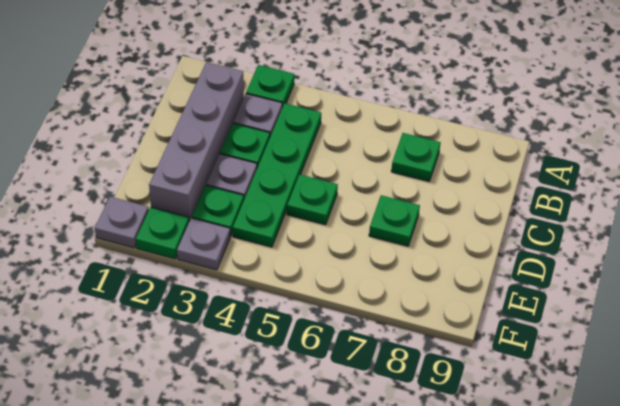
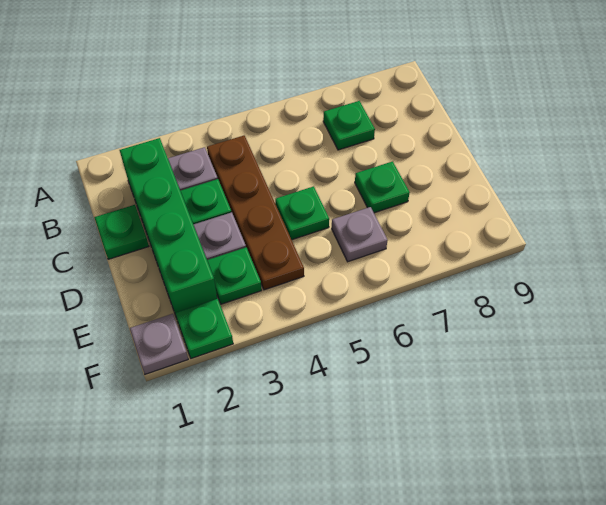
green 1x1 plate [246,65,294,107] -> green 1x1 plate moved to [94,205,149,259]
grey 1x4 brick [149,62,244,221] -> green 1x4 brick [120,138,217,315]
green 1x4 plate [233,103,321,247] -> brown 1x4 plate [207,136,304,290]
grey 1x1 plate [177,218,230,270] -> grey 1x1 plate moved to [332,207,388,262]

